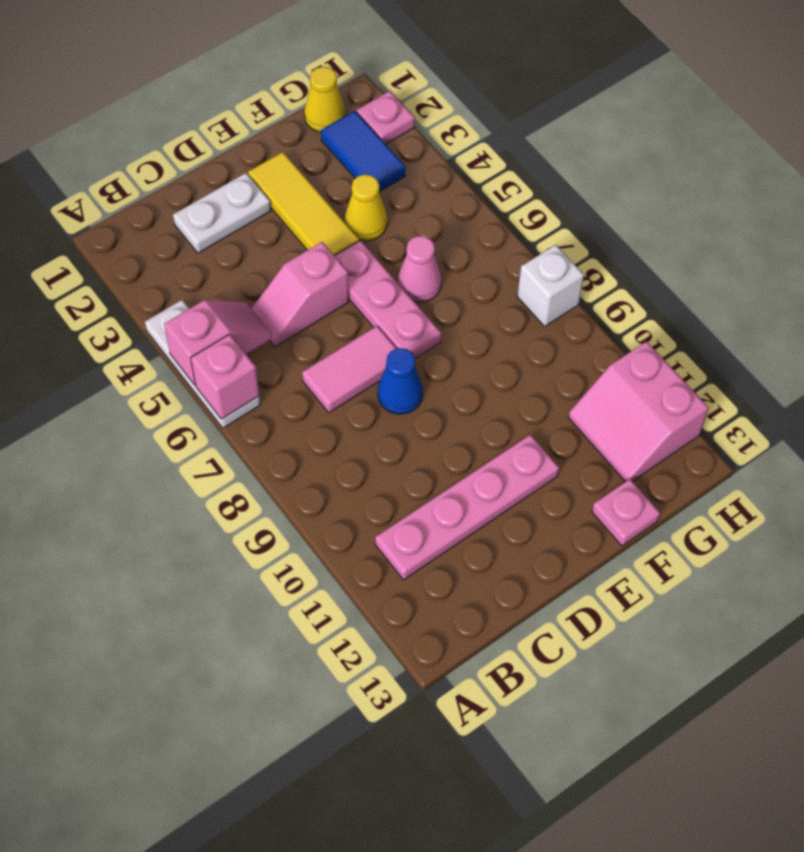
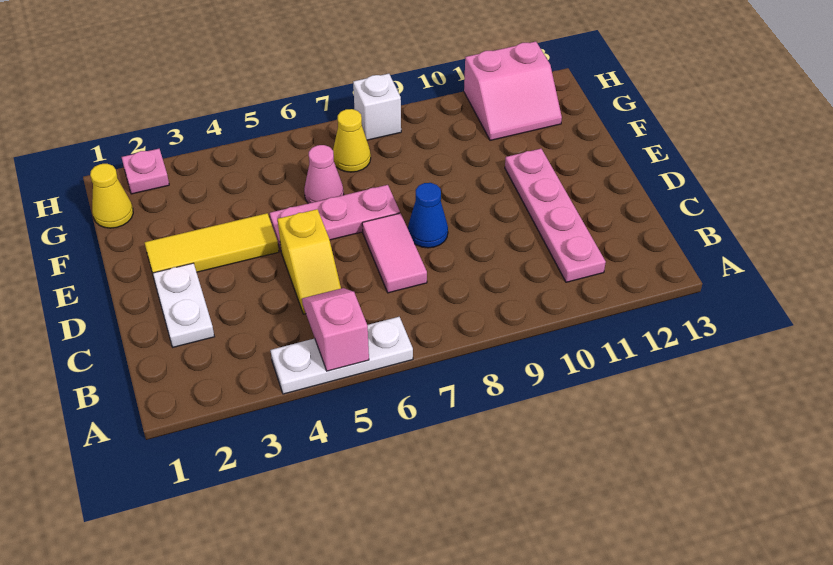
pink 1x1 brick [191,334,259,419] -> none
pink 1x2 slope [251,242,349,347] -> yellow 1x2 slope [278,209,341,314]
yellow 1x1 cone [345,174,387,241] -> yellow 1x1 cone moved to [333,109,371,172]
pink 1x1 plate [592,479,660,546] -> none
blue 1x2 tile [321,111,405,192] -> none

